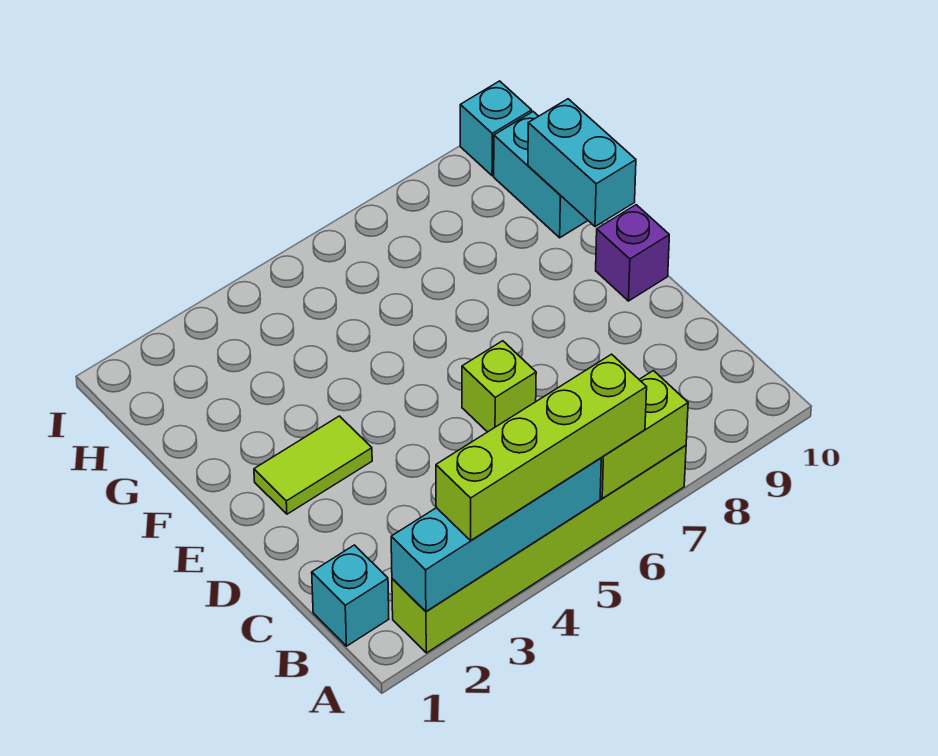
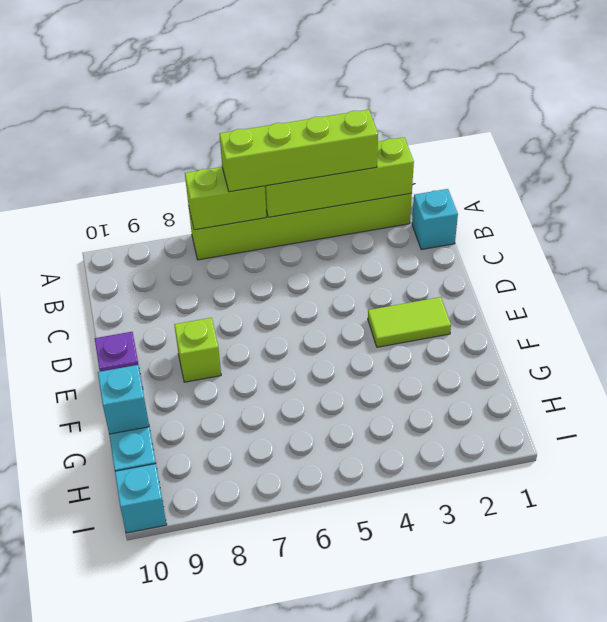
cyan 1x4 brick [391,458,601,611] -> lime 1x4 brick [265,137,414,217]
lime 1x1 brick [462,341,536,432] -> lime 1x1 brick moved to [174,318,221,382]
cyan 1x2 brick [528,99,636,227] -> cyan 1x1 brick [98,365,149,434]

